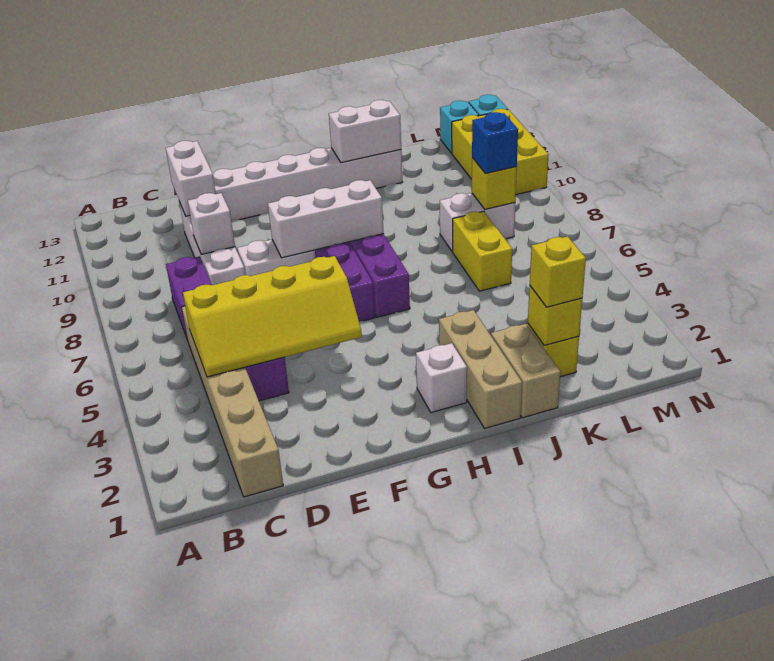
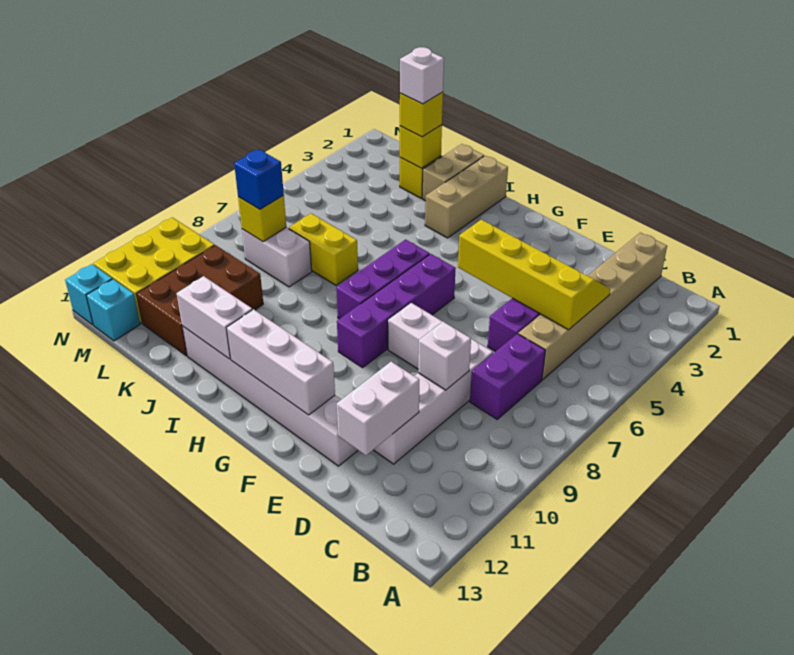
white 1x3 brick [268,180,384,258] -> white 1x3 brick moved to [226,309,335,415]
white 1x1 brick [416,343,467,413] -> white 1x1 brick moved to [400,47,444,104]
yellow 1x2 brick [453,211,512,291] -> yellow 1x2 brick turned to [289,213,358,285]
none -> brown 2x3 brick [137,245,263,356]

